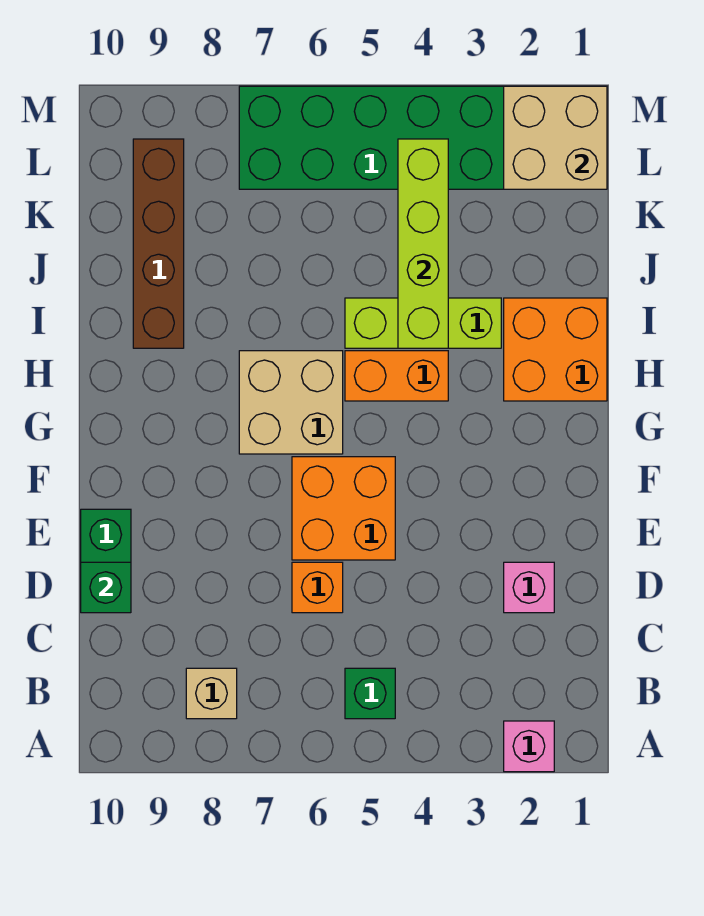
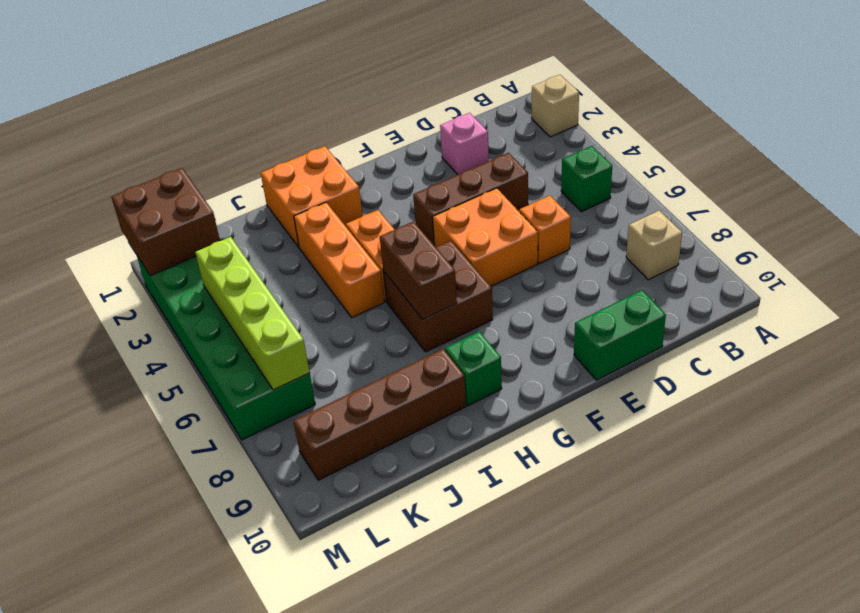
pink 1x1 brick [504,721,554,772] -> tan 1x1 brick [532,75,579,137]
none -> brown 1x3 brick [413,153,528,246]
green 1x1 brick [81,562,131,613] -> green 1x1 brick moved to [445,331,502,406]
tan 2x2 brick [239,351,343,454] -> brown 2x2 brick [383,240,493,352]
none -> brown 1x2 brick [380,222,457,319]
lime 1x3 brick [345,298,501,348] -> orange 1x3 brick [294,202,384,317]
lime 1x4 brick [398,139,448,348] -> lime 1x4 brick turned to [195,237,310,390]
tan 2x2 brick [504,86,607,189] -> brown 2x2 brick [112,168,220,276]

